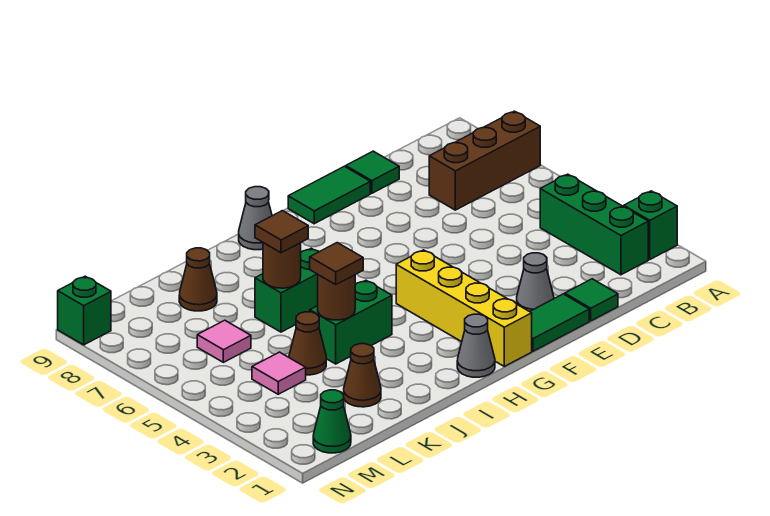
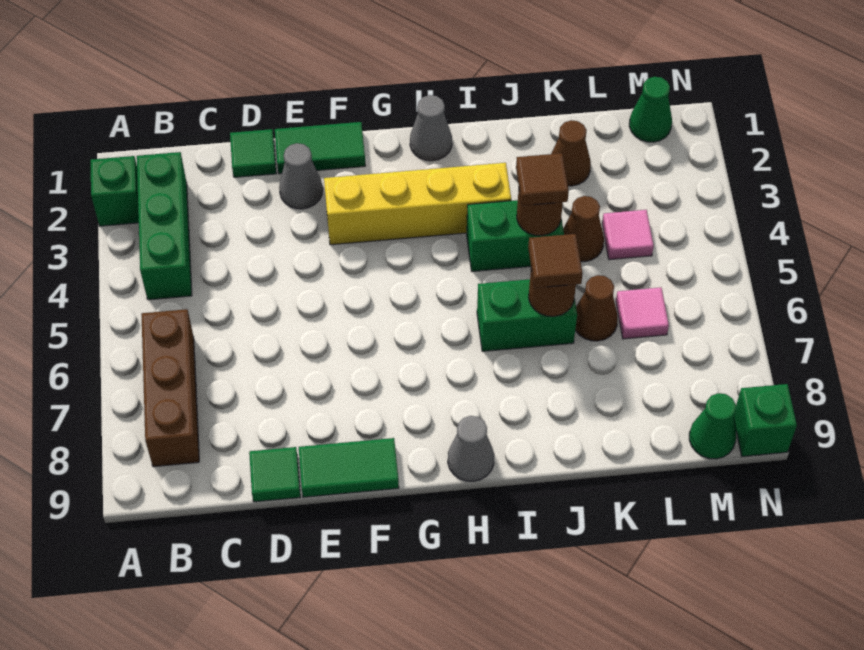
brown 1x3 brick [429,111,540,210] -> brown 1x3 brick turned to [141,309,199,467]
yellow 1x4 brick [396,250,532,366] -> yellow 1x4 brick turned to [324,163,511,245]
brown 1x1 cone [179,248,217,311] -> brown 1x1 cone moved to [575,275,618,341]
none -> green 1x1 cone [689,393,737,459]

